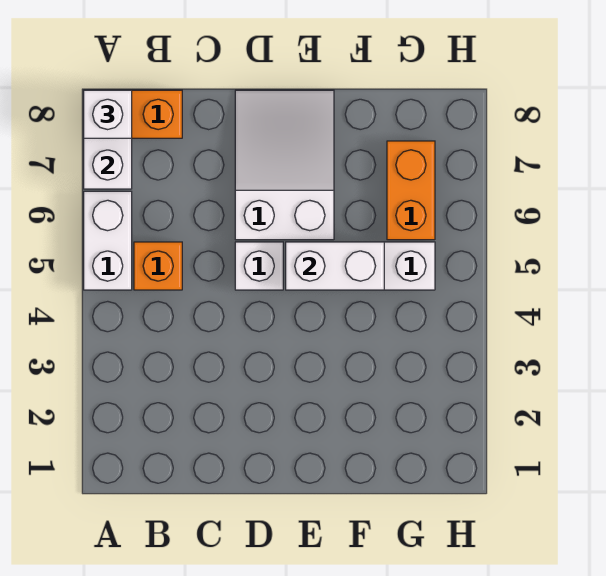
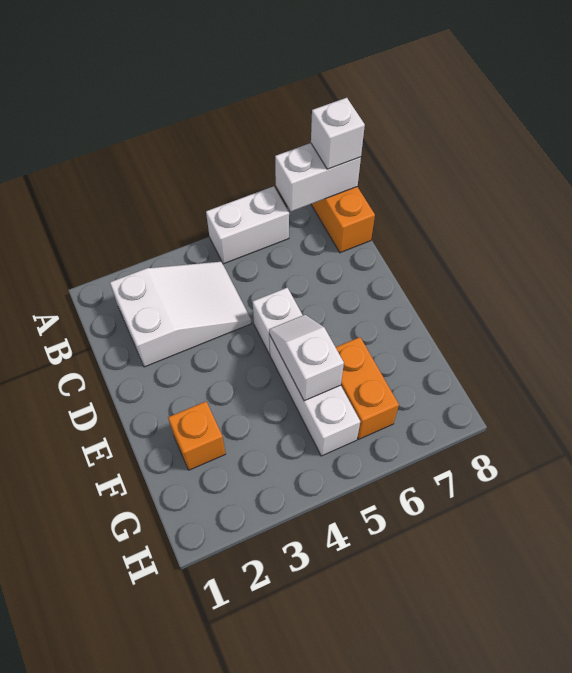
orange 1x1 brick [134,242,182,290] -> orange 1x1 brick moved to [168,401,226,470]
white 2x3 slope [235,90,334,240] -> white 2x3 slope moved to [110,262,252,367]
white 1x2 brick [286,242,384,290] -> white 1x2 slope [269,315,344,401]
orange 1x2 brick [387,141,435,240] -> orange 1x2 brick turned to [336,337,399,439]

